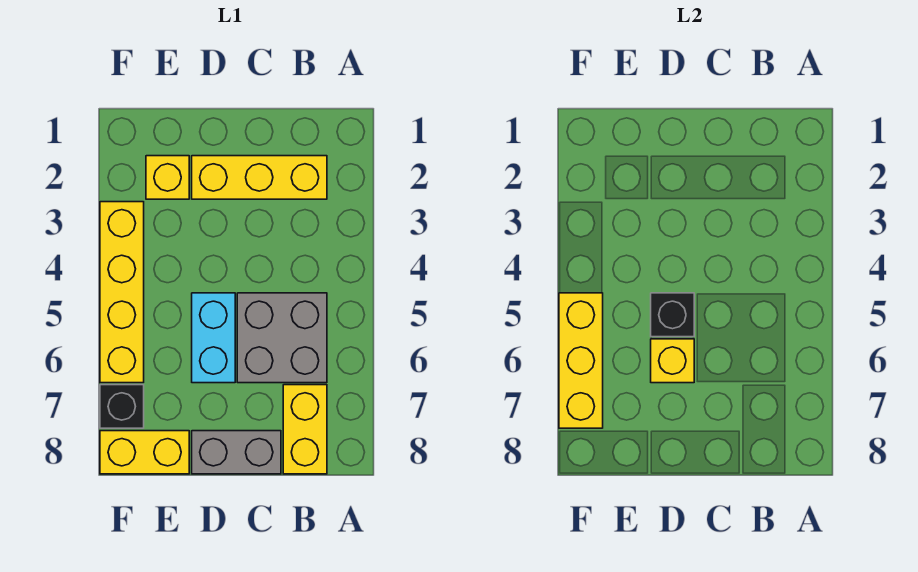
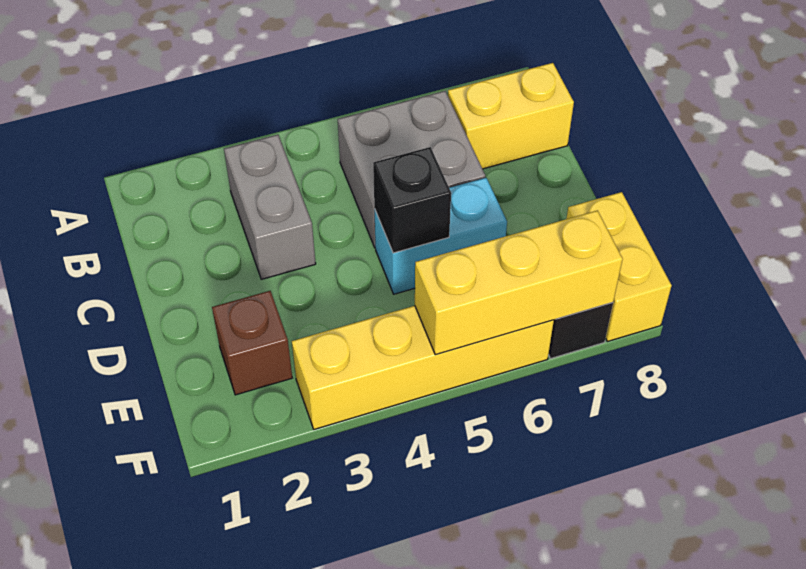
yellow 1x3 brick [192,156,327,199] -> none
grey 1x2 brick [192,431,281,474] -> grey 1x2 brick moved to [224,135,316,279]
yellow 1x1 brick [651,339,694,383] -> none
yellow 1x1 brick [146,156,189,199] -> brown 1x1 brick [212,291,292,395]

